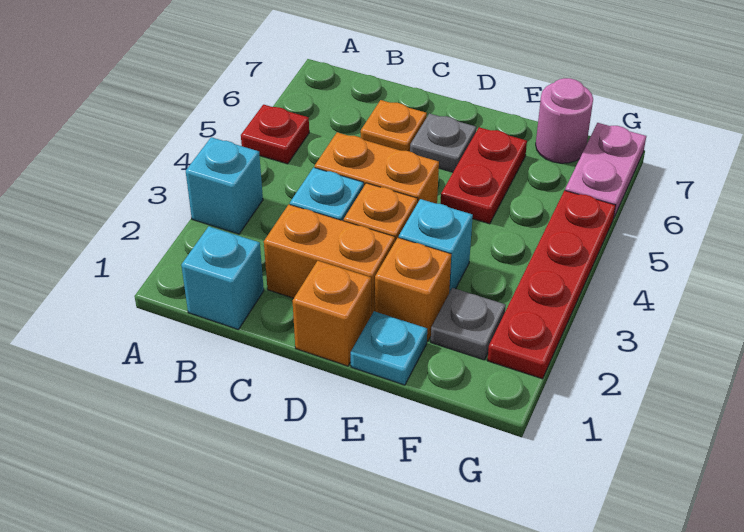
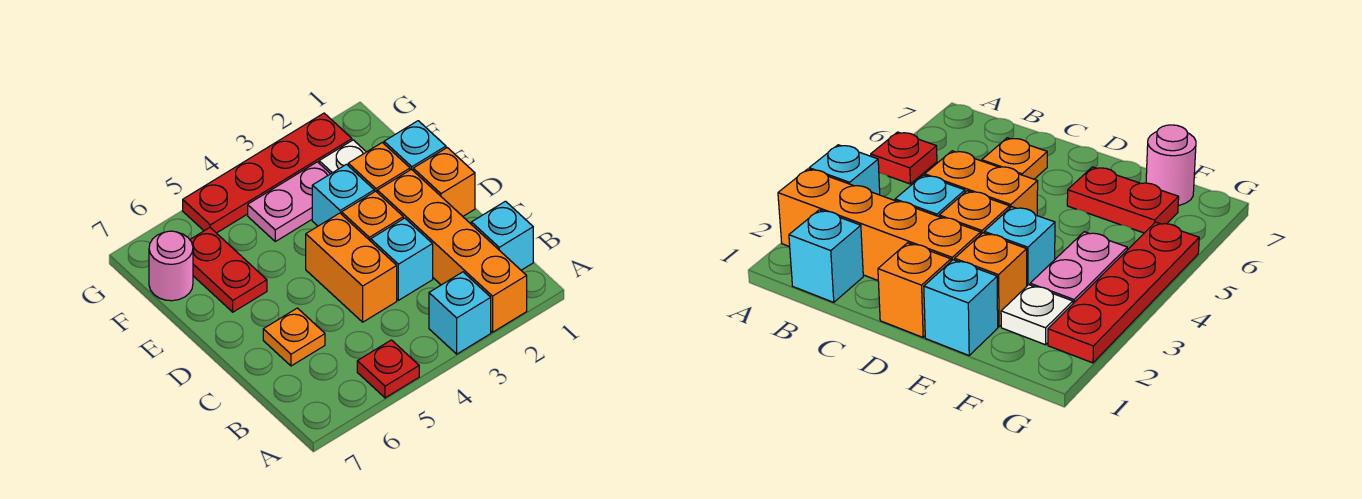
orange 1x2 brick [264,205,395,315] -> orange 1x4 brick [377,169,527,332]
grey 1x1 plate [410,113,476,172] -> none
cyan 1x1 plate [351,311,427,385] -> cyan 1x1 brick [384,121,446,170]
red 1x2 plate [440,127,527,224] -> red 1x2 plate turned to [190,228,267,312]
grey 1x1 plate [431,288,506,360] -> white 1x1 plate [319,140,366,174]
pink 1x2 plate [565,123,646,219] -> pink 1x2 plate moved to [248,162,330,241]

